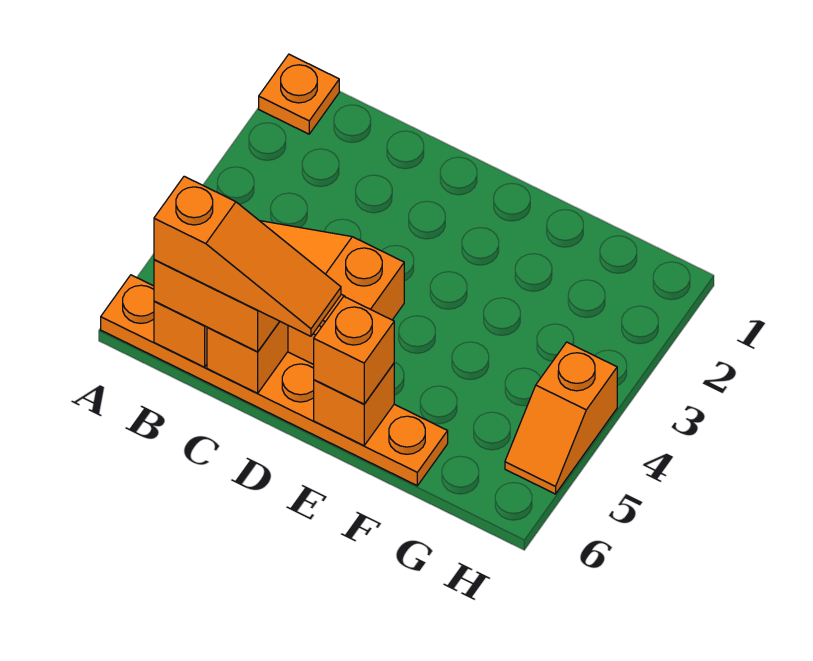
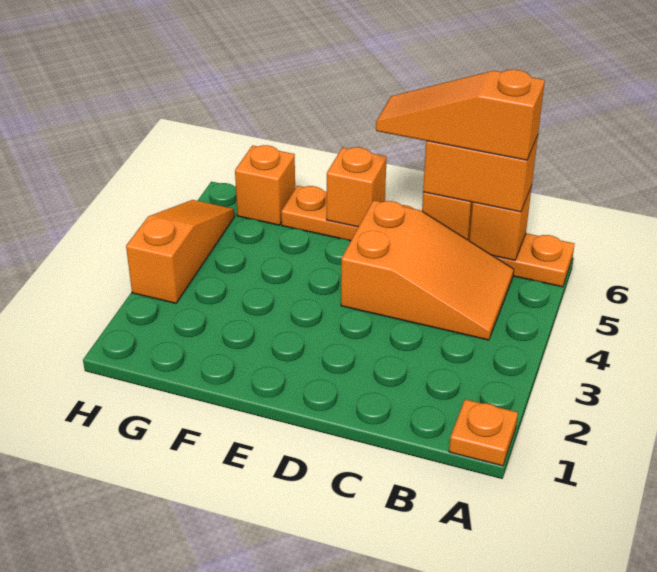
orange 1x1 brick [314,297,394,404] -> orange 1x1 brick moved to [235,145,295,225]
orange 1x2 slope [505,342,617,494] -> orange 1x3 slope [126,200,234,303]

